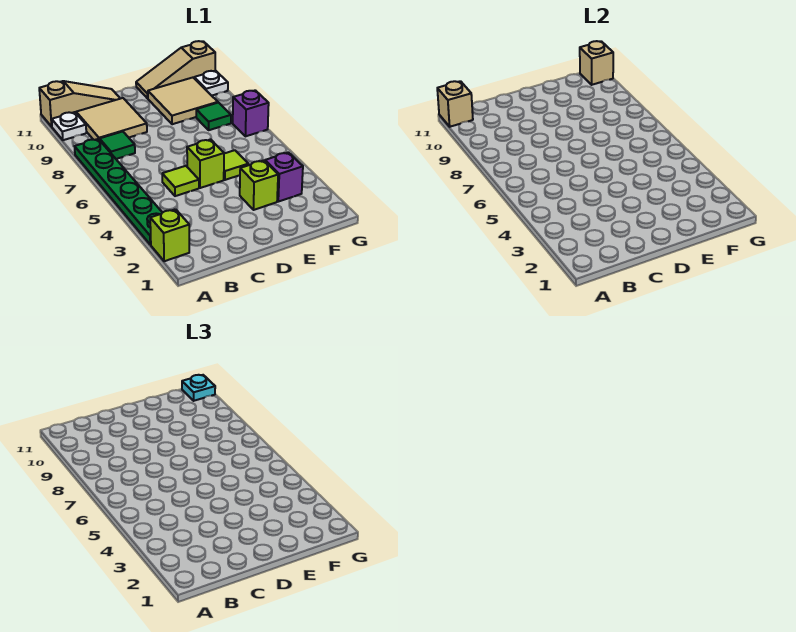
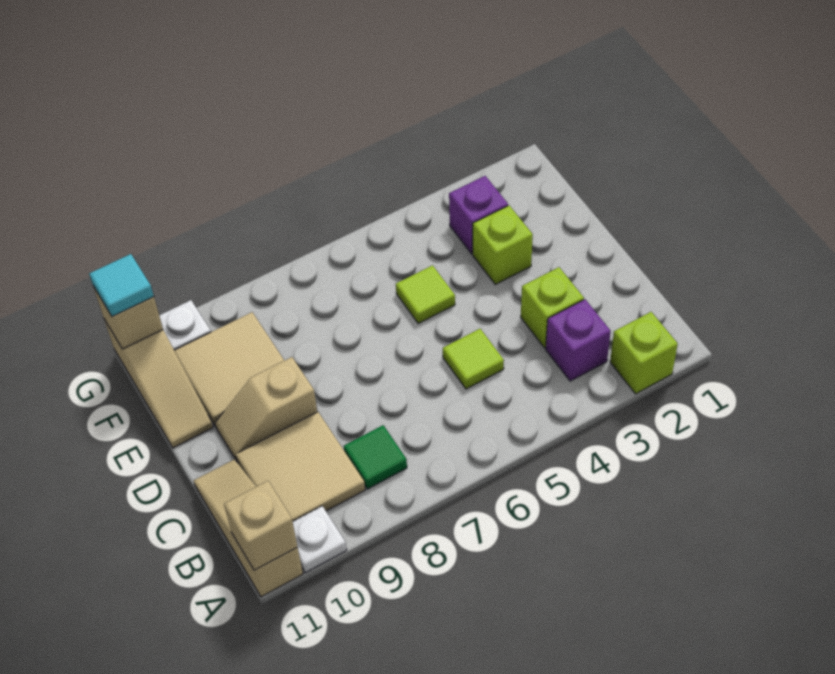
green 1x6 plate [75,139,162,245] -> none
lime 1x1 brick [187,140,224,188] -> lime 1x1 brick moved to [521,267,584,348]
none -> tan 1x2 slope [215,357,317,461]
green 1x1 tile [196,103,231,130] -> none
purple 1x1 brick [233,90,269,136] -> purple 1x1 brick moved to [546,300,611,381]
cyan 1x1 plate [182,375,215,401] -> cyan 1x1 tile [89,254,154,317]

